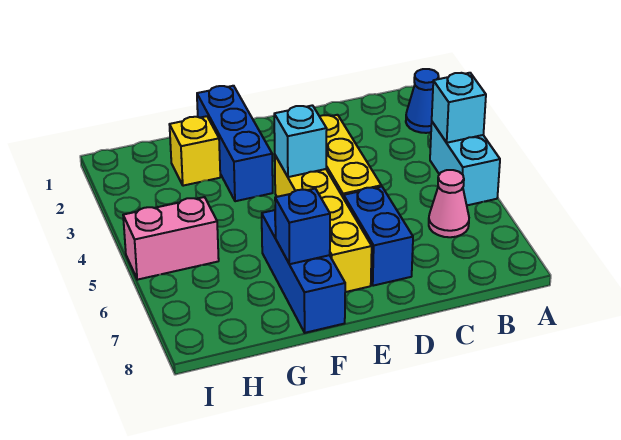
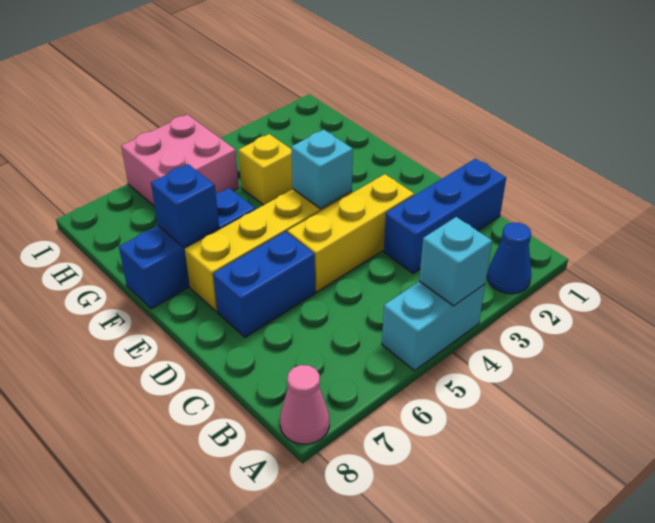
pink 1x1 cone [429,170,469,237] -> pink 1x1 cone moved to [280,365,329,444]
blue 1x3 brick [197,86,273,201] -> blue 1x3 brick moved to [384,159,506,273]
yellow 1x1 brick [169,116,220,186] -> yellow 1x1 brick moved to [239,134,293,205]
pink 1x2 brick [123,197,219,280] -> pink 2x2 brick [121,114,239,207]

